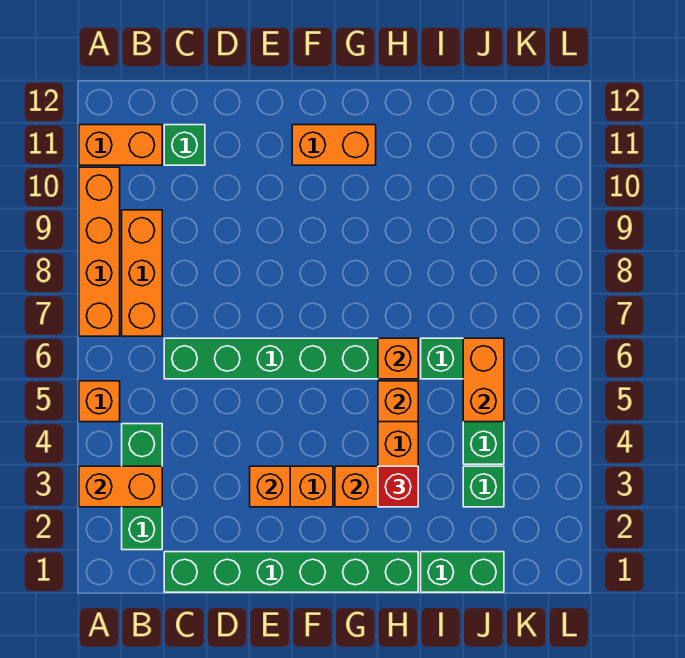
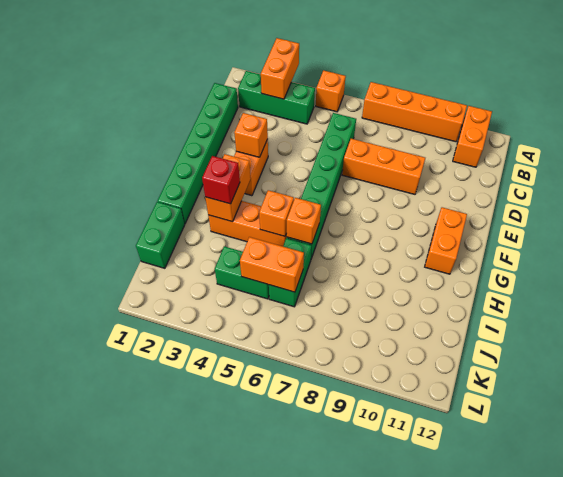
orange 1x3 brick [122,210,162,336] -> orange 1x3 brick moved to [342,139,425,194]
green 1x1 brick [164,125,205,165] -> none
green 1x1 brick [463,466,504,507] -> none

